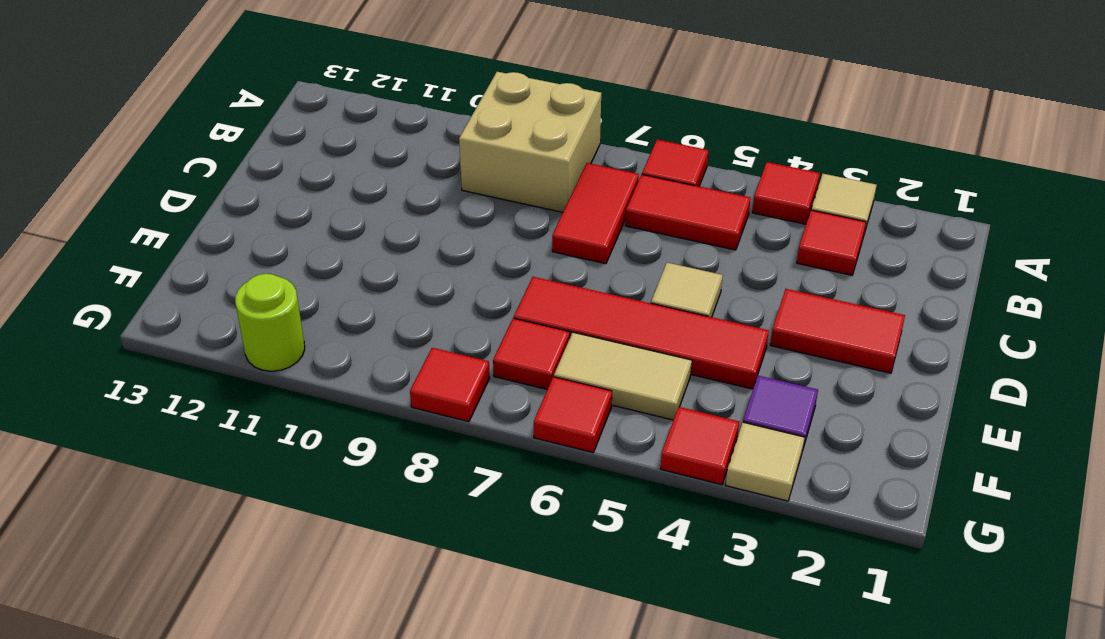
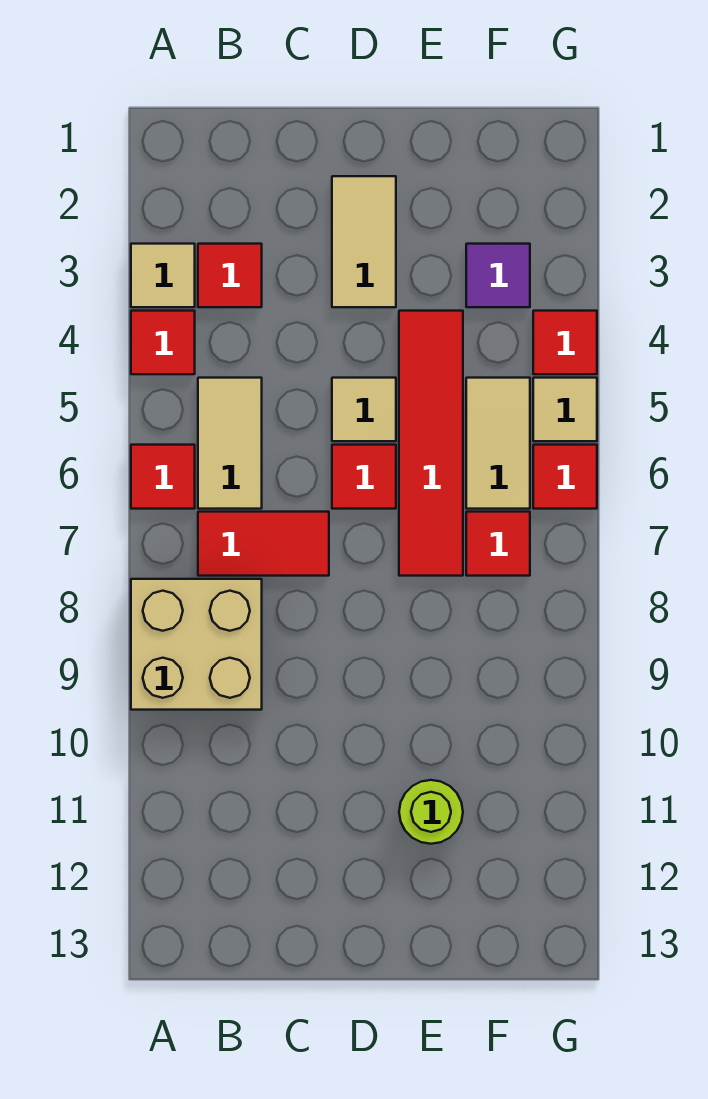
red 1x2 tile [625,175,751,250] -> tan 1x2 tile [198,378,262,509]
red 1x2 tile [770,289,905,373] -> tan 1x2 tile [332,176,396,307]
tan 1x1 tile [726,422,805,501] -> tan 1x1 tile moved to [533,378,597,441]
red 1x1 tile [410,348,490,422] -> red 1x1 tile moved to [332,445,396,509]
lime 1x1 round brick [235,274,305,371] -> lime 1x1 round brick moved to [399,780,463,844]

